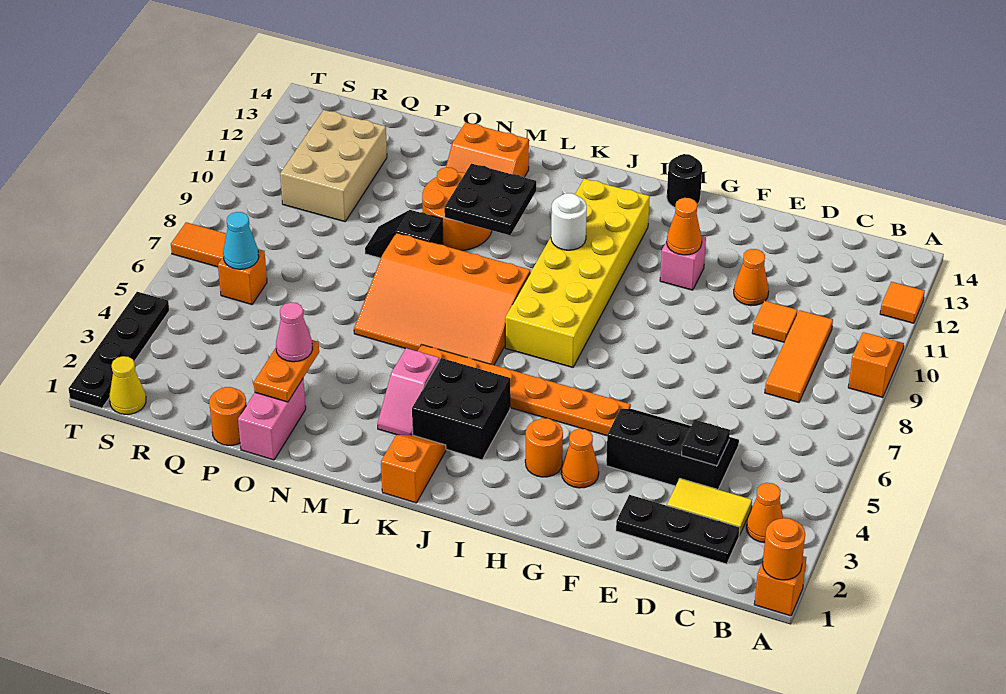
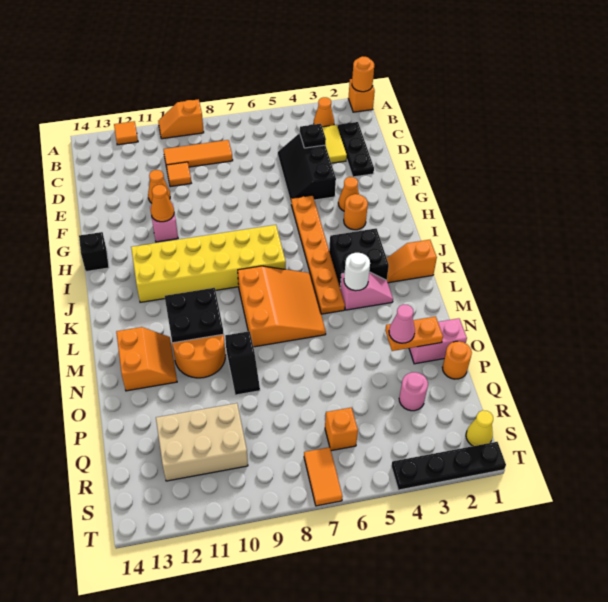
black 1x1 round brick [667,154,702,207] -> black 1x1 brick [79,232,109,272]
white 1x1 round brick [551,193,587,250] -> white 1x1 round brick moved to [344,253,370,291]
orange 3x4 slope [354,233,530,365] -> orange 3x3 slope [238,266,326,347]
none -> pink 1x1 round brick [399,372,428,411]
cyan 1x1 cone [223,212,259,269] -> none

